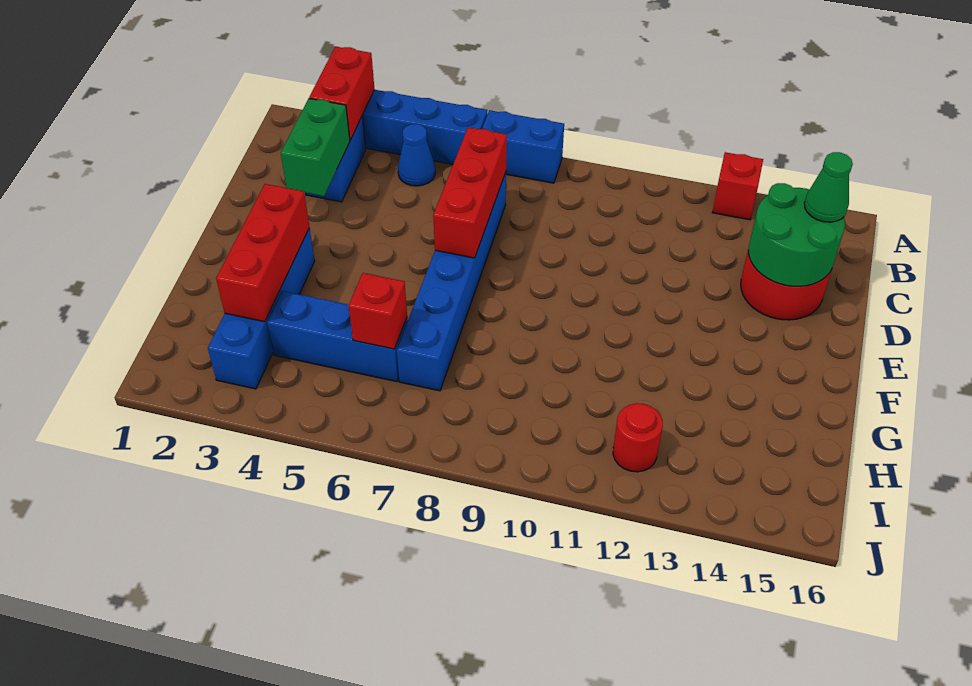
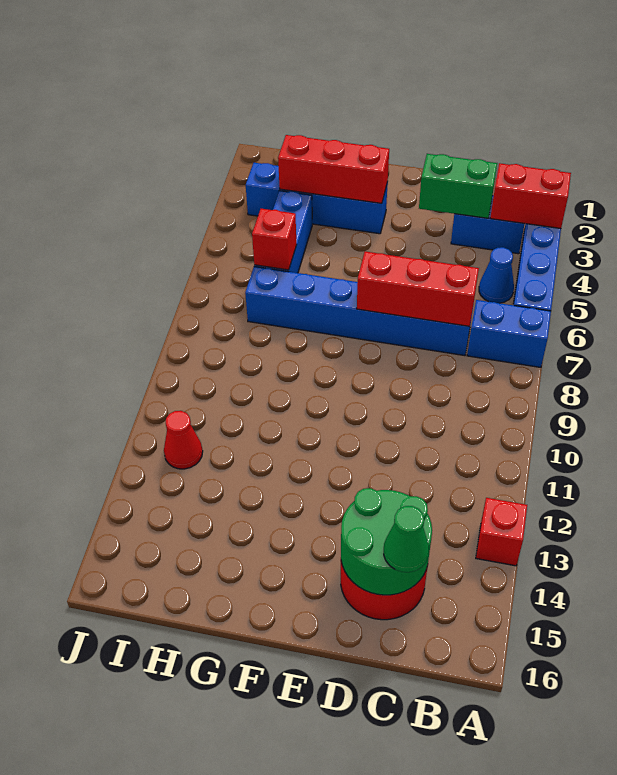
blue 1x2 brick [482,110,564,183] -> blue 1x2 brick turned to [467,300,551,367]
red 1x1 round brick [613,403,663,472] -> red 1x1 cone [164,411,203,469]

